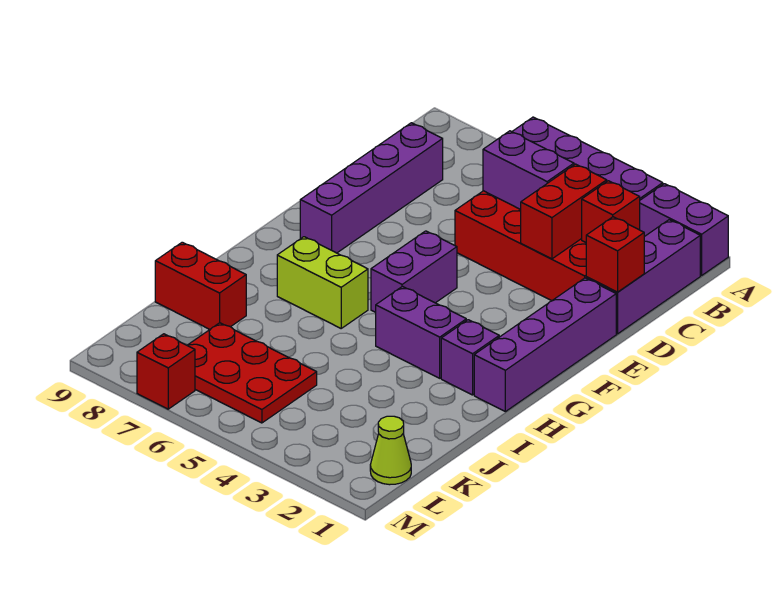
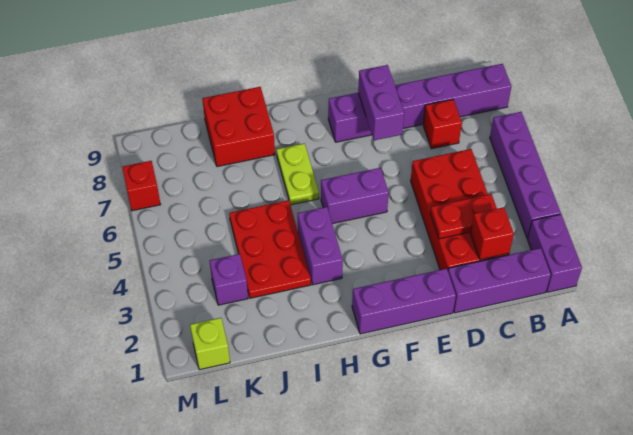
red 1x2 brick [521,164,607,259] -> red 1x2 plate [430,194,497,239]
purple 1x2 brick [483,131,574,210] -> purple 1x2 brick moved to [358,65,404,140]
purple 1x4 brick [300,123,443,253] -> purple 1x6 brick [328,64,511,142]
red 1x1 brick [586,217,644,292] -> red 1x1 brick moved to [423,99,462,149]
purple 1x4 brick [474,278,616,412] -> purple 1x3 brick [352,269,456,334]
purple 1x1 brick [441,320,499,395] -> purple 1x1 brick moved to [210,254,248,305]
lime 1x2 brick [277,237,368,328] -> lime 1x2 plate [276,143,319,205]
red 1x2 brick [155,242,246,330] -> red 2x2 brick [202,87,275,167]
red 2x3 plate [187,323,317,423] -> red 2x3 plate moved to [229,200,311,298]
lime 1x1 cone [370,416,411,485] -> lime 1x1 brick [190,318,230,370]

